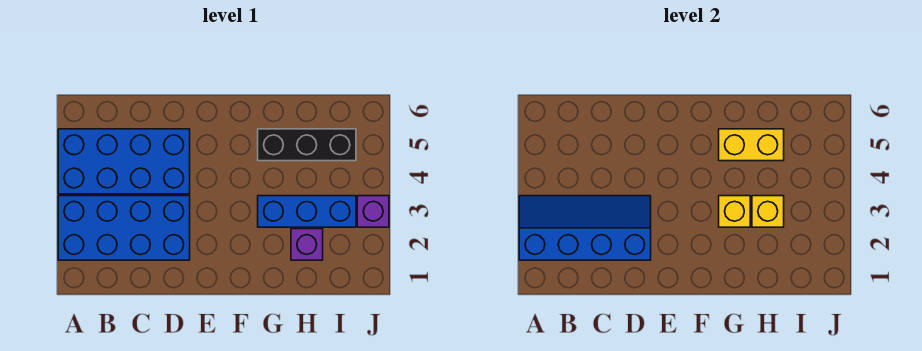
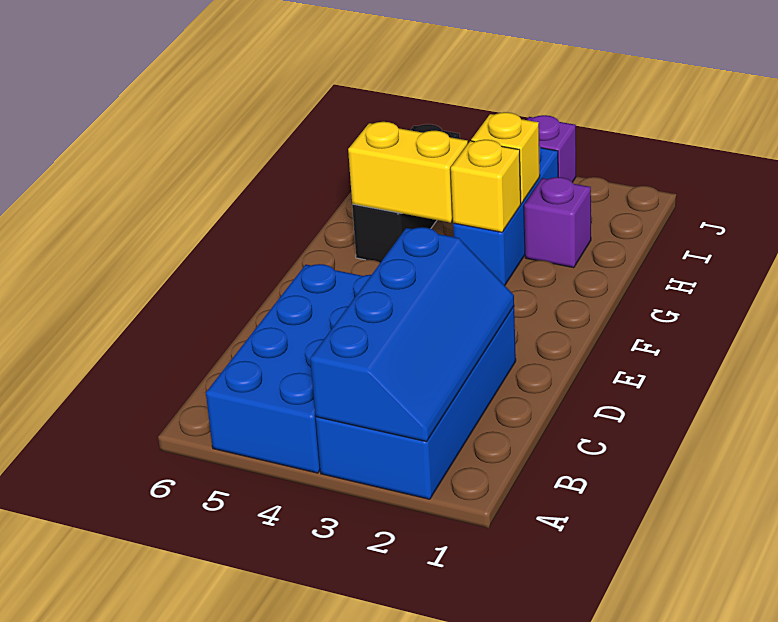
blue 2x4 slope [519,196,651,260] -> blue 2x4 slope turned to [310,227,514,442]
yellow 1x2 brick [719,129,784,161] -> yellow 1x2 brick turned to [348,122,468,223]

